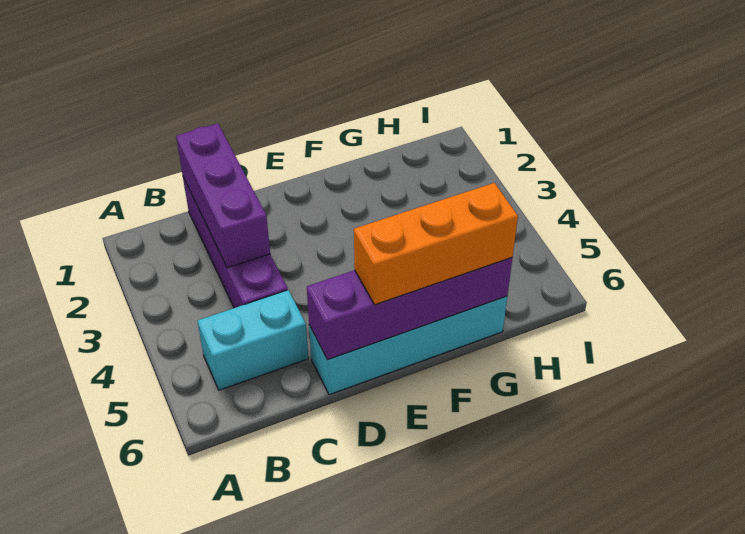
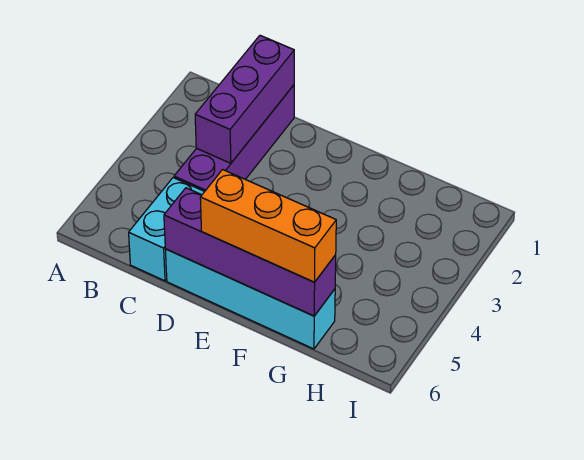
cyan 1x2 brick [198,290,308,390] -> cyan 1x2 brick turned to [129,178,205,281]

